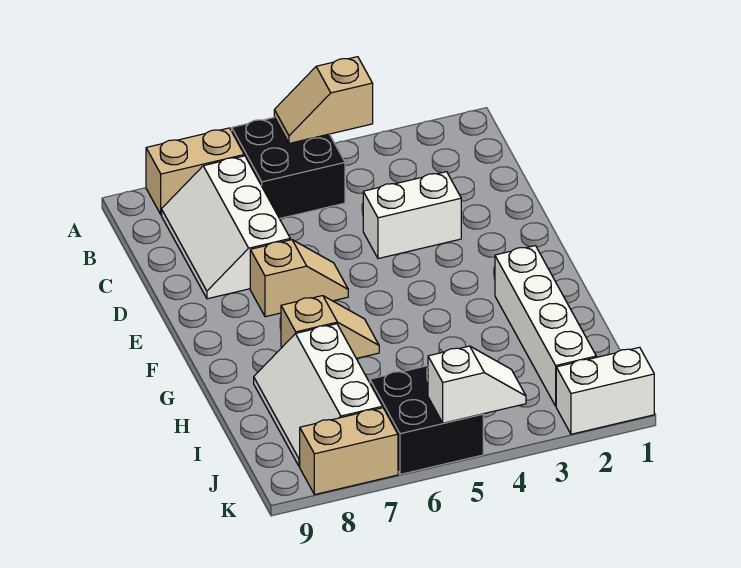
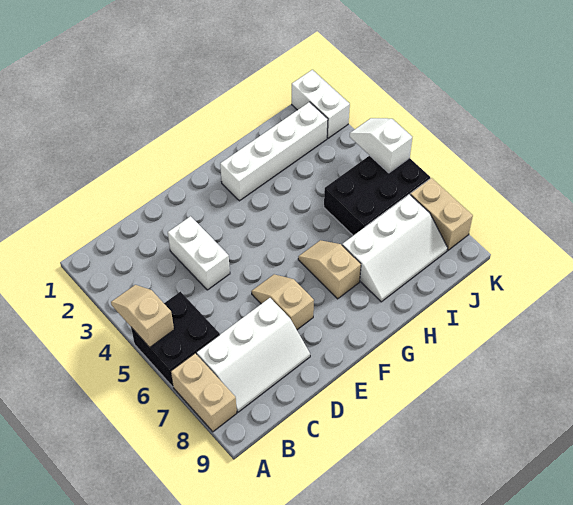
tan 1x2 slope [274,57,373,143] -> tan 1x2 slope turned to [111,285,174,347]
black 2x2 brick [370,366,483,474] -> black 2x3 brick [324,155,430,236]

